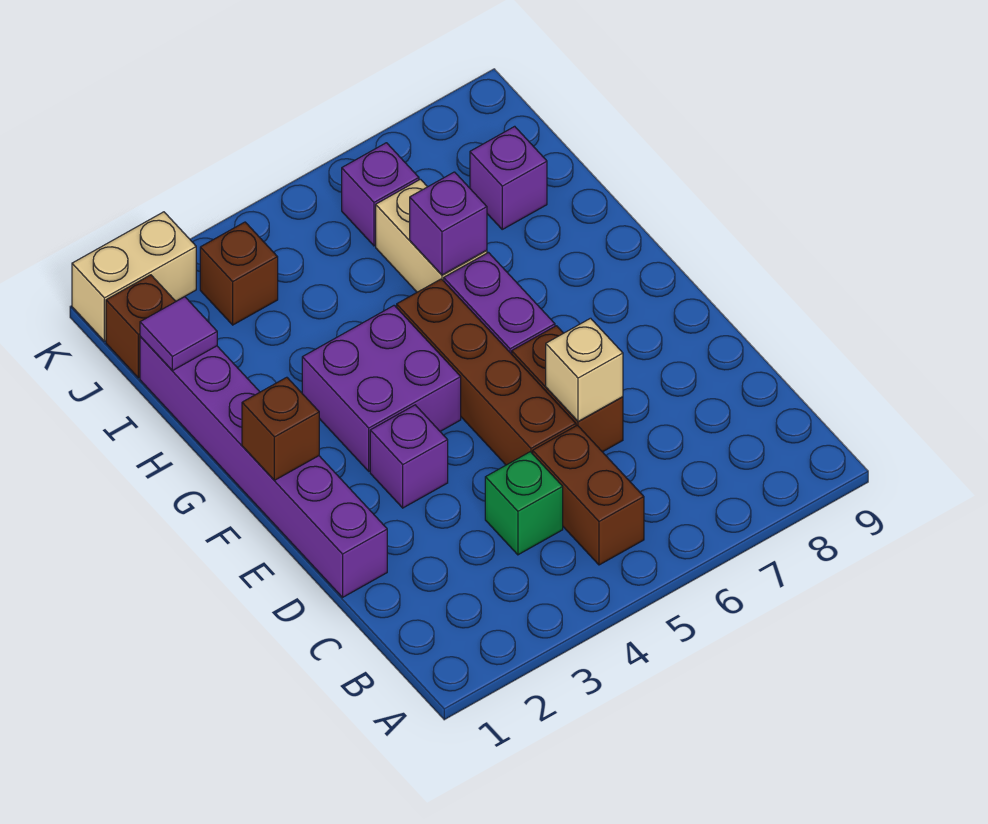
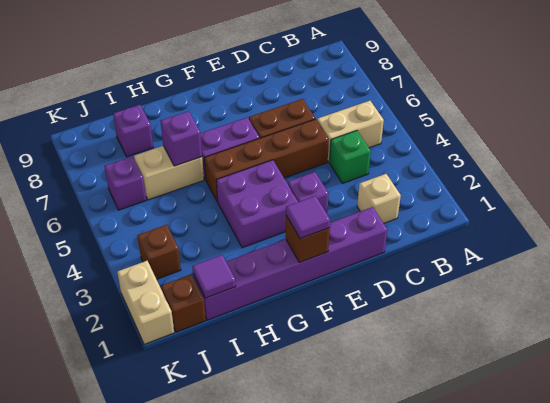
brown 1x2 brick [533,425,644,565] -> tan 1x2 brick [317,101,384,162]
tan 1x1 brick [546,318,623,421] -> tan 1x1 brick moved to [357,174,401,223]
none -> purple 1x1 tile [286,196,330,239]

